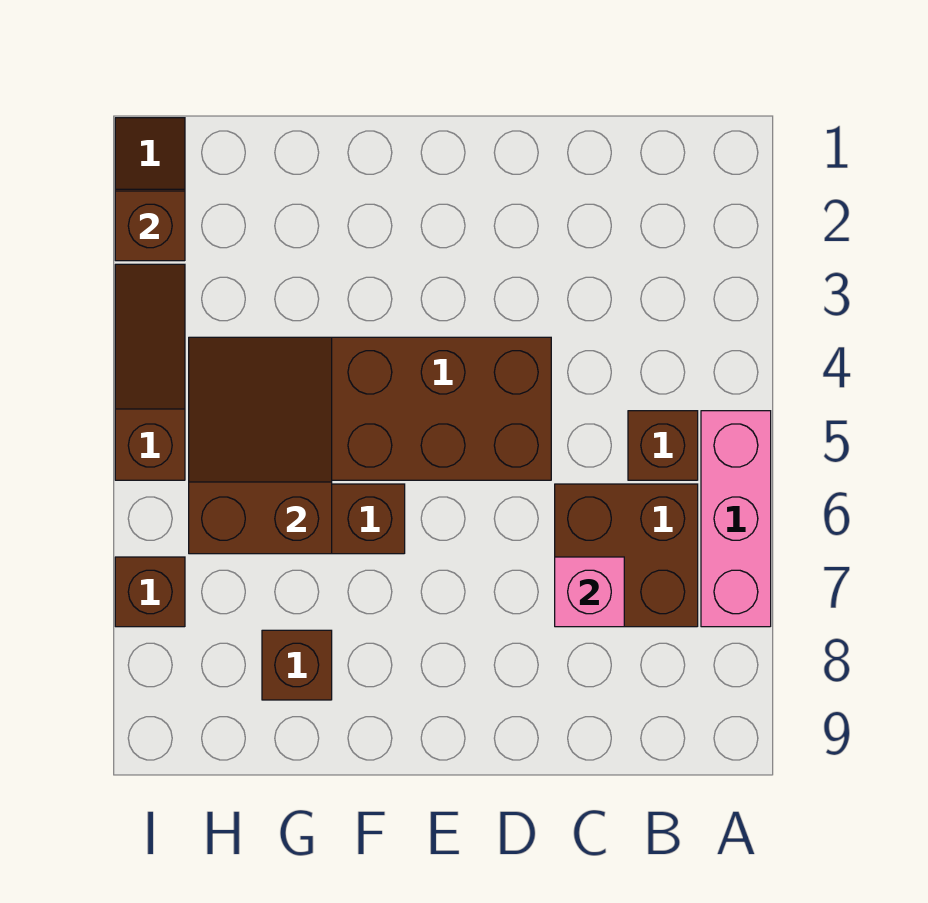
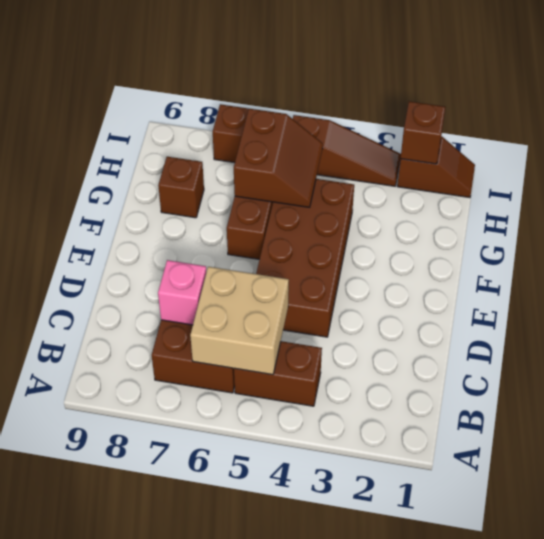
pink 1x3 brick [701,411,771,627] -> none
brown 1x1 brick [628,411,698,480] -> brown 1x2 brick [234,341,322,406]
none -> tan 2x2 brick [190,267,289,375]
brown 2x3 slope [189,337,332,554] -> brown 2x2 slope [234,109,323,207]

